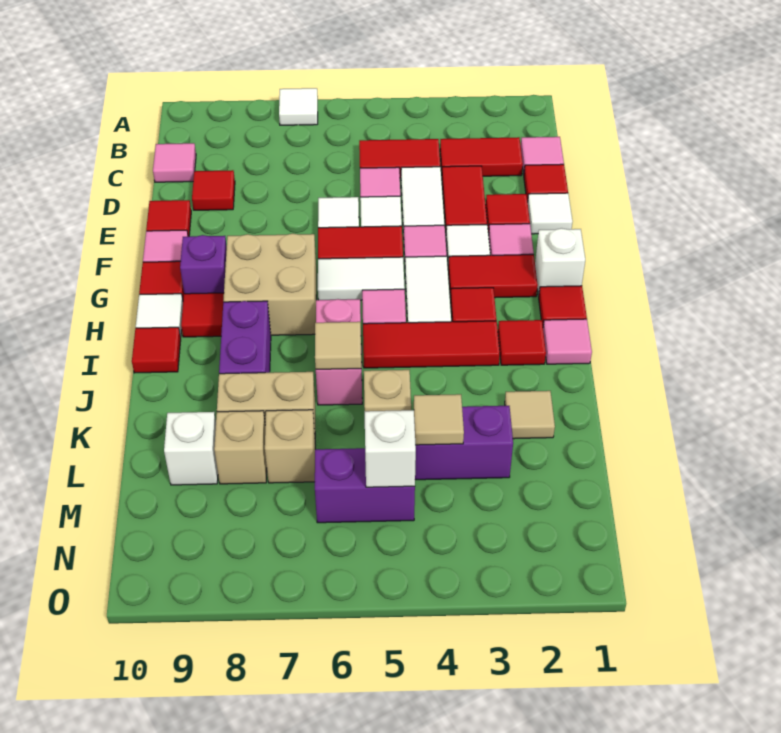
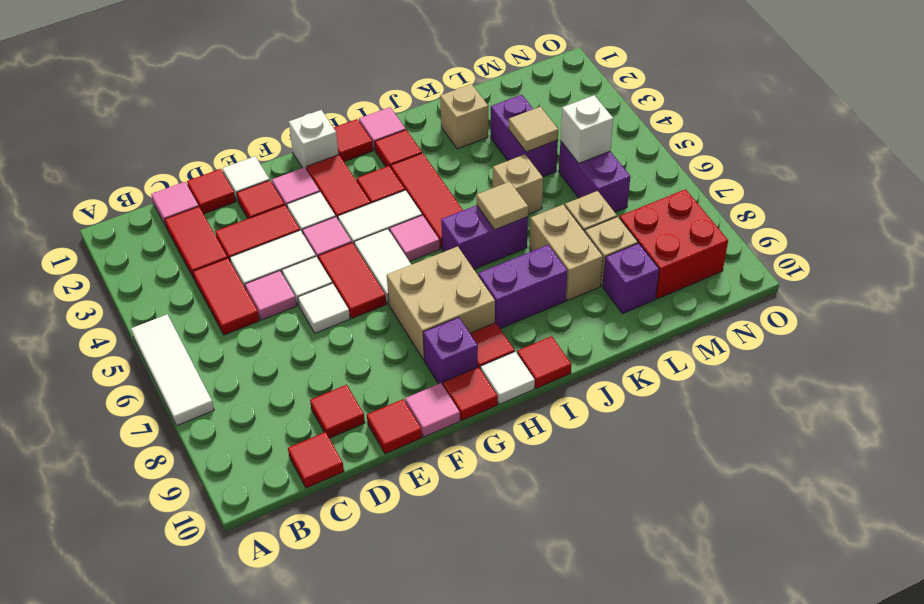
white 1x1 tile [279,88,318,125] -> white 1x3 tile [131,314,214,426]
pink 1x1 tile [153,143,196,182] -> red 1x1 tile [288,432,344,488]
pink 1x2 brick [316,299,362,405] -> purple 1x2 brick [441,205,528,269]
tan 1x1 tile [505,391,555,439] -> tan 1x1 brick [440,84,488,149]
white 1x1 brick [164,412,218,485] -> purple 1x1 brick [603,243,659,313]
none -> red 2x2 brick [620,189,728,299]

